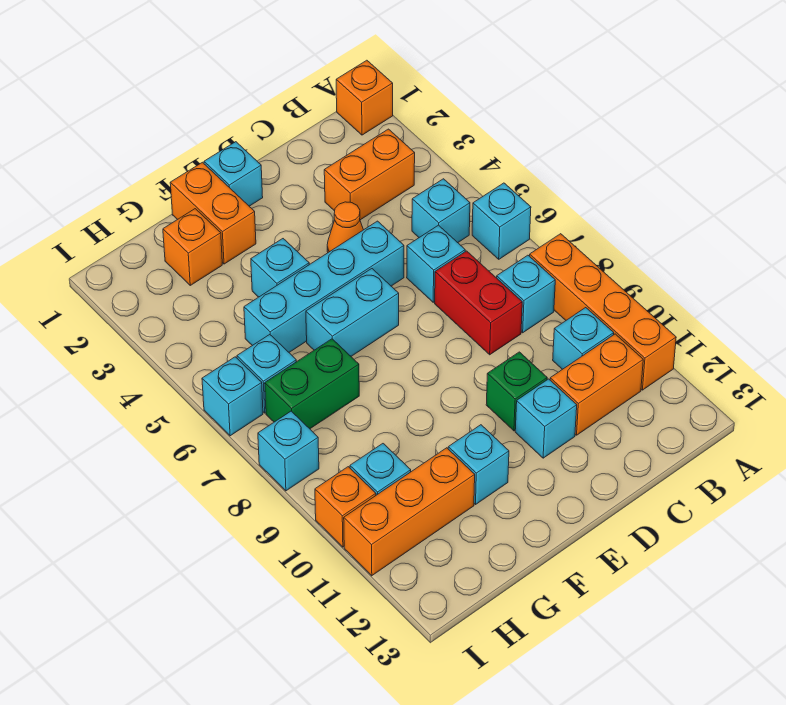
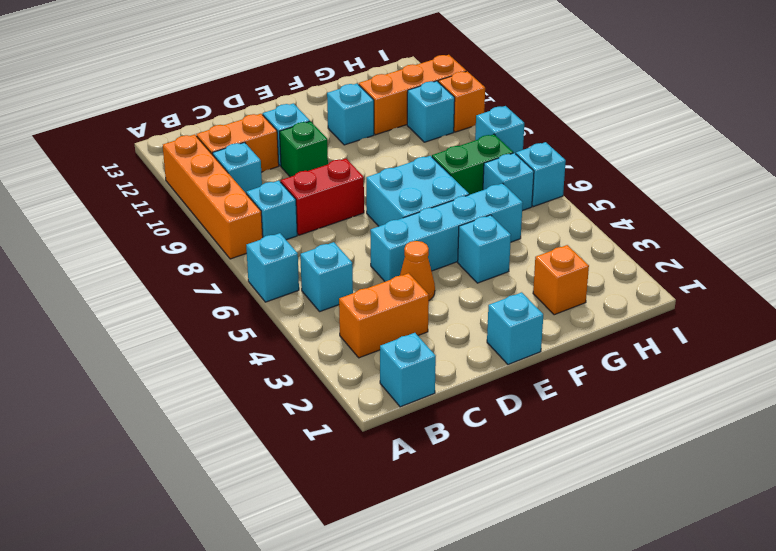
orange 1x1 brick [336,60,393,135] -> none
cyan 1x1 brick [407,225,465,302] -> cyan 1x1 brick moved to [380,333,436,407]
red 1x2 brick [435,251,522,355] -> red 1x2 brick turned to [281,159,364,235]
cyan 1x2 brick [306,269,399,356] -> cyan 2x2 brick [366,156,469,226]
orange 1x2 brick [170,162,256,264] -> none

